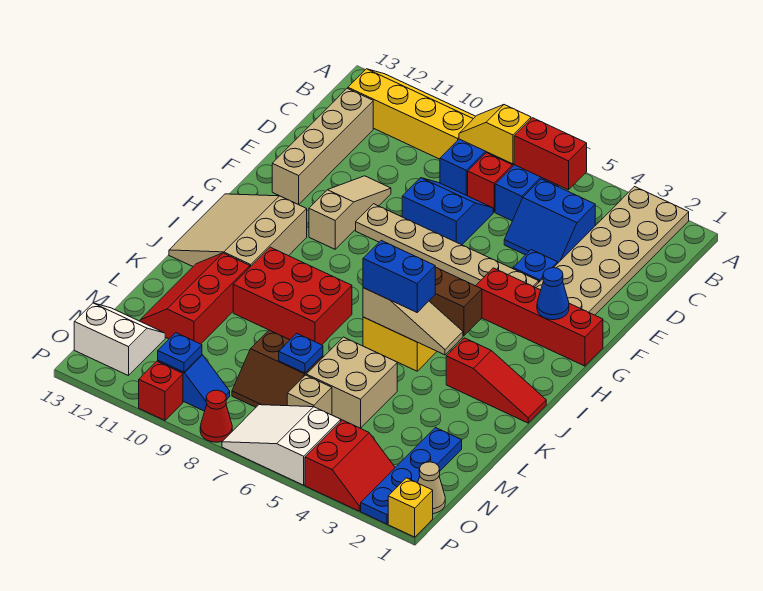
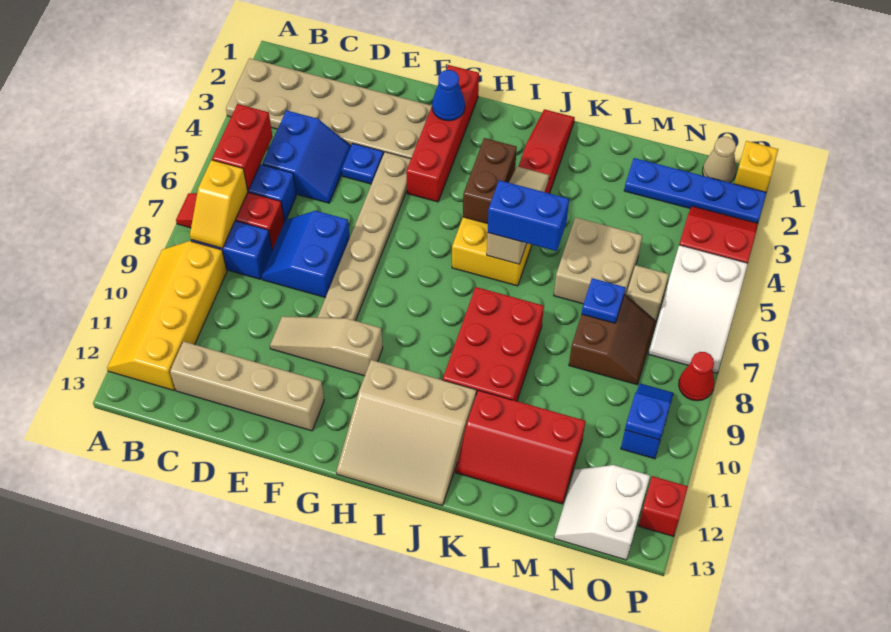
blue 1x2 brick [363,240,435,312] -> blue 1x2 brick turned to [488,180,569,251]
red 1x1 brick [139,361,183,420] -> red 1x1 brick moved to [638,476,688,536]

